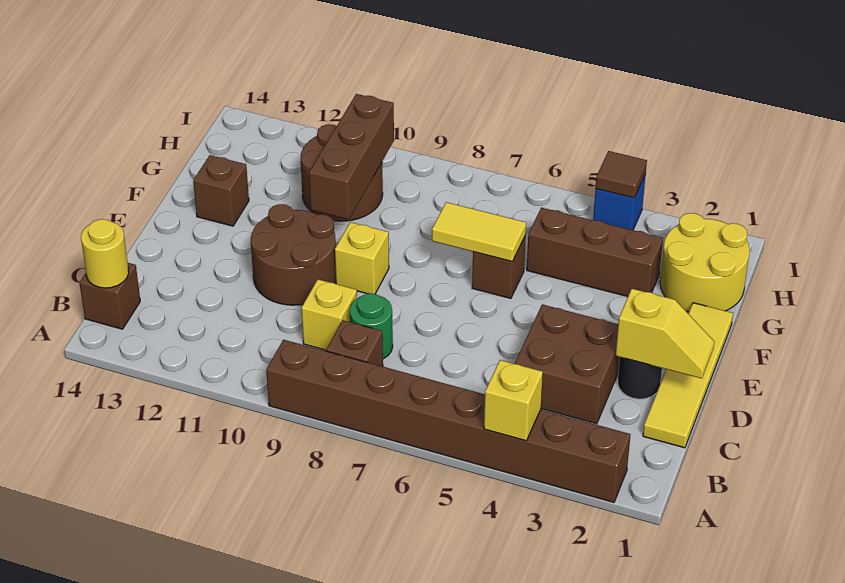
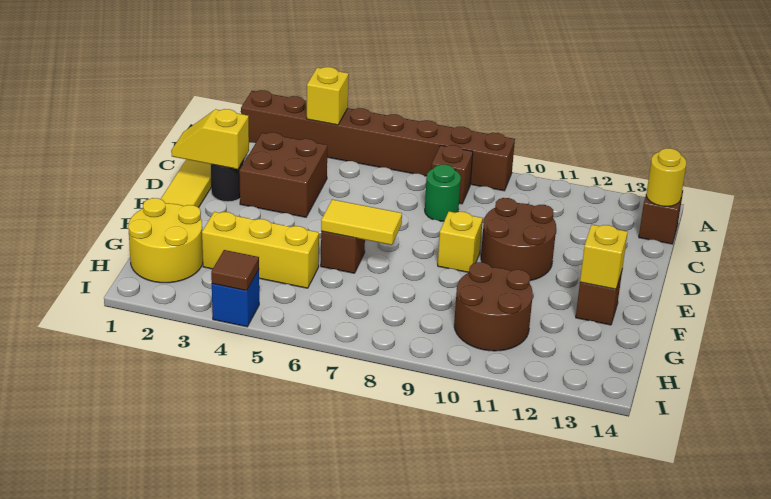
yellow 1x1 brick [301,279,357,350] -> yellow 1x1 brick moved to [580,225,628,289]
brown 1x3 brick [309,94,394,220] -> none
brown 1x3 brick [527,208,663,296] -> yellow 1x3 brick [202,212,319,288]

